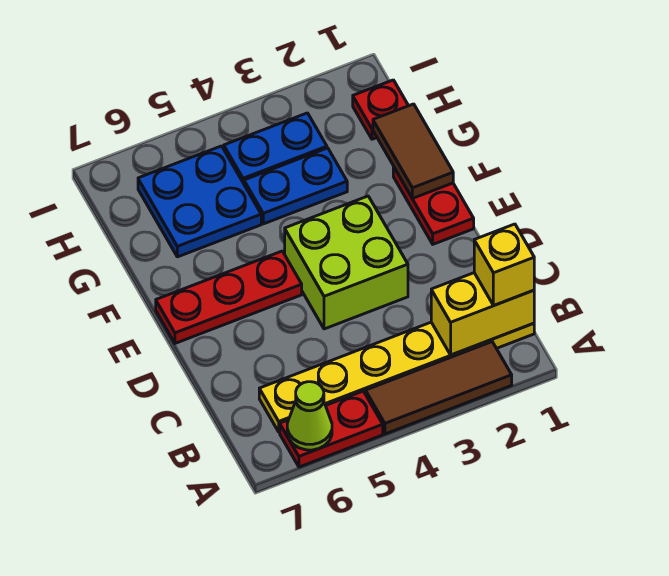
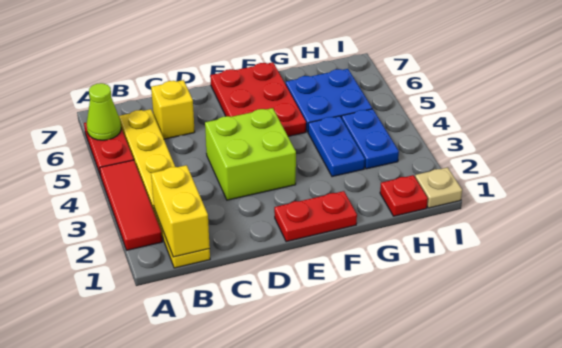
brown 1x3 tile [366,342,512,434] -> red 1x3 tile [100,160,162,250]
yellow 1x1 brick [474,224,534,305] -> yellow 1x1 brick moved to [151,80,195,139]
red 1x3 plate [156,251,302,343] -> red 2x3 plate [210,62,306,136]
brown 1x2 tile [373,104,453,198] -> none
none -> tan 1x1 plate [415,167,462,208]

